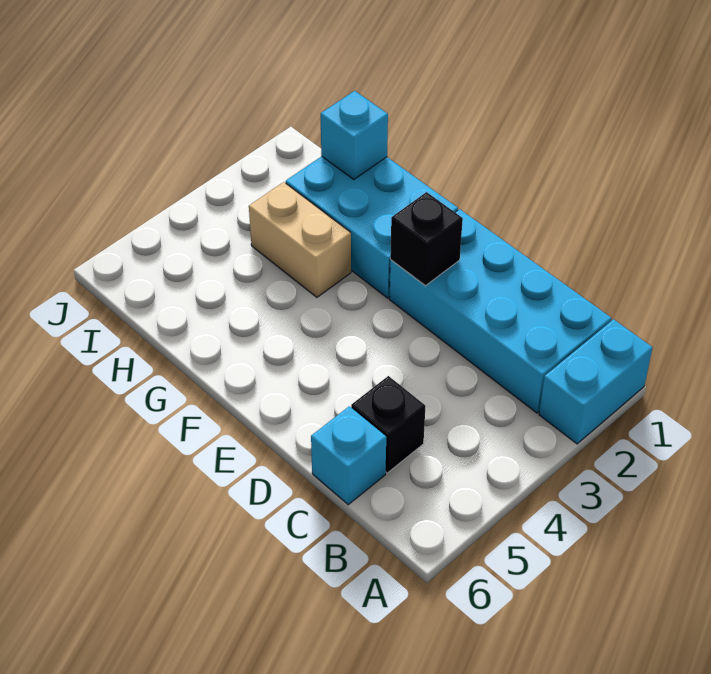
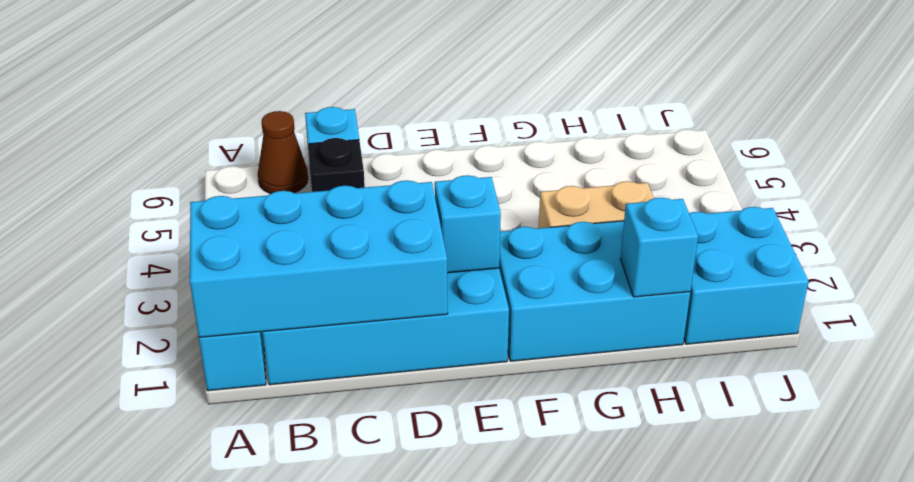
none -> cyan 2x4 brick [190,180,448,337]
none -> brown 1x1 cone [258,111,308,194]
black 1x1 brick [390,192,463,286] -> cyan 1x1 brick [435,175,501,273]
none -> cyan 2x2 brick [684,207,809,344]

